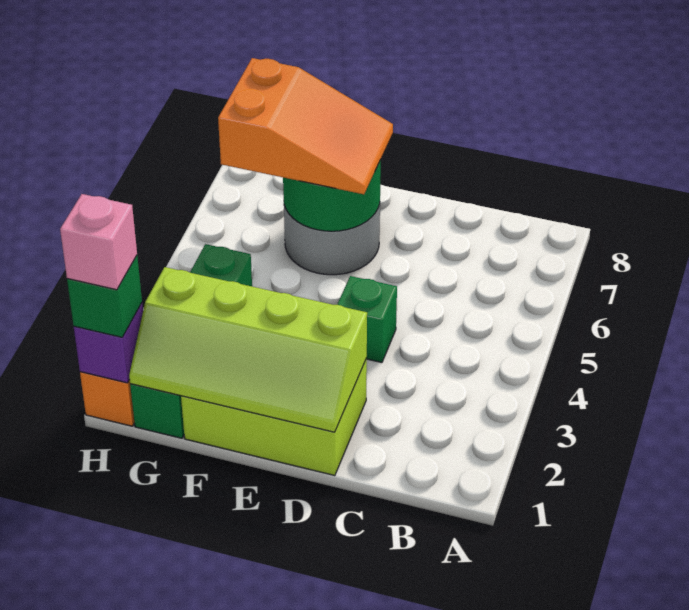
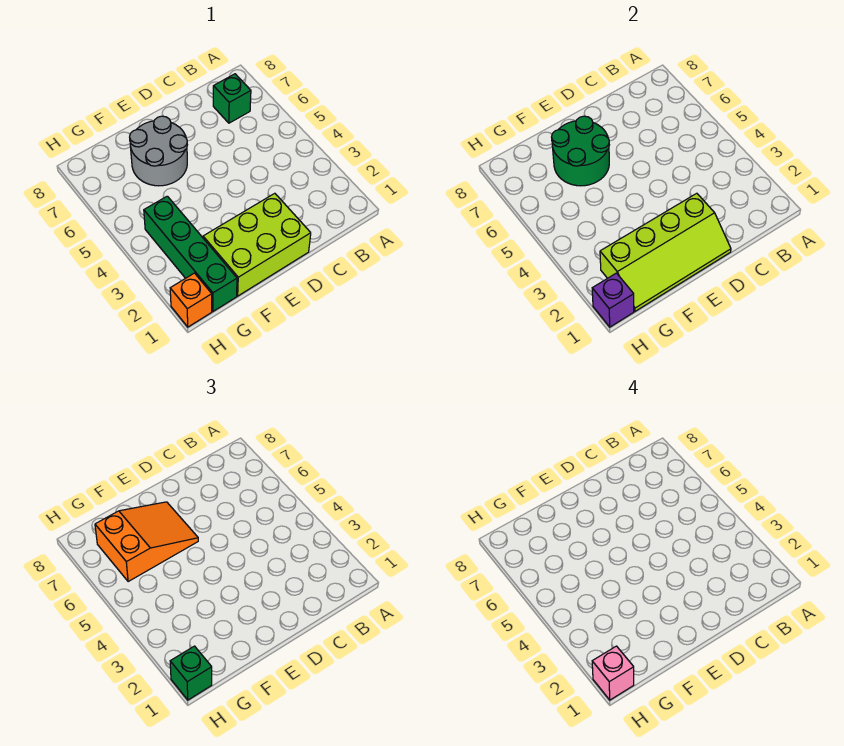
green 1x1 brick [337,276,397,363] -> green 1x1 brick moved to [213,74,251,123]

